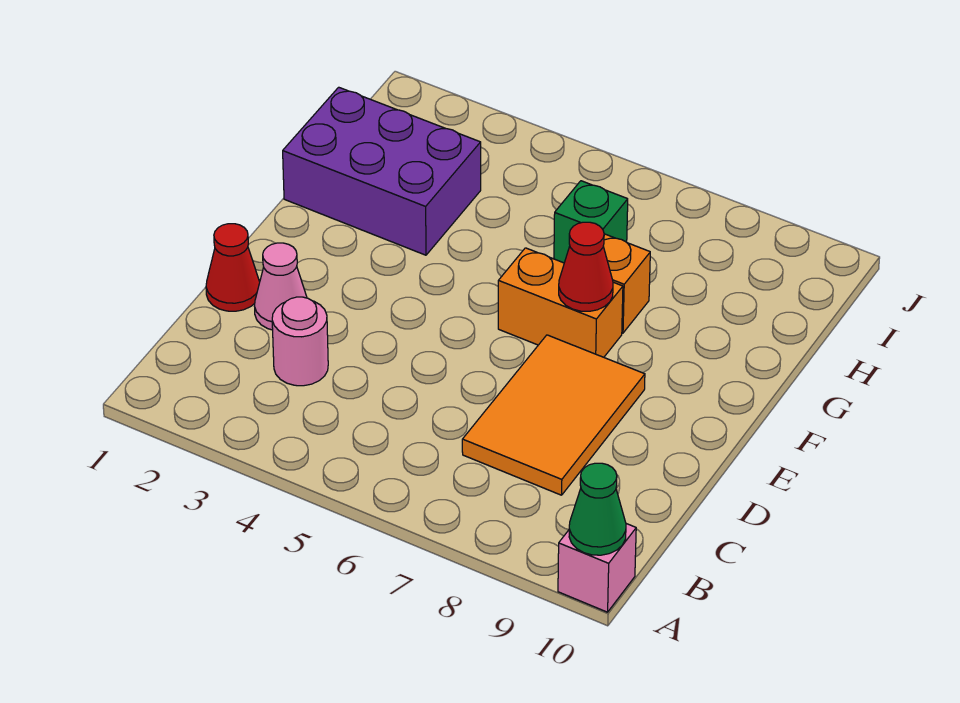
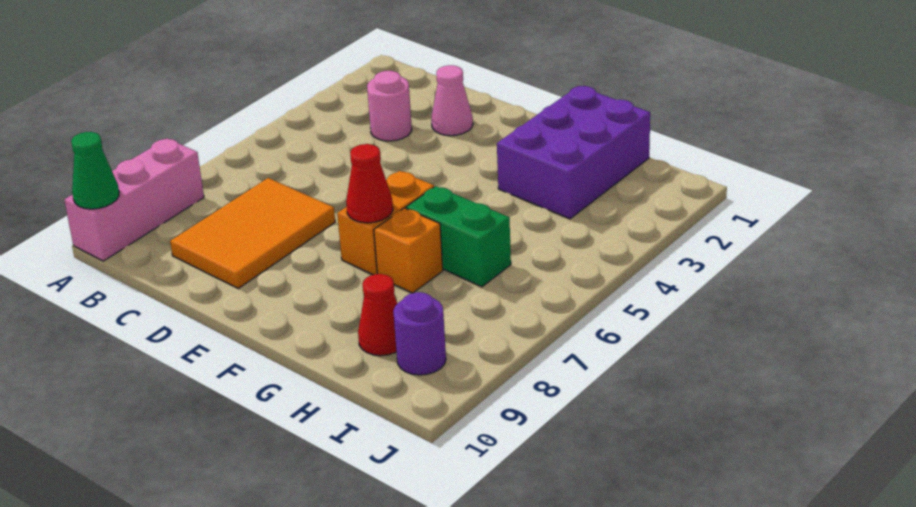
pink 1x1 brick [558,524,636,612] -> pink 1x3 brick [64,138,204,261]
orange 2x3 tile [462,335,645,495] -> orange 2x3 tile turned to [170,178,335,288]
red 1x1 cone [206,224,260,311] -> red 1x1 cone moved to [358,274,397,356]
green 1x1 brick [554,181,628,263] -> green 1x2 brick [406,186,511,287]
none -> purple 1x1 round brick [393,292,446,375]

